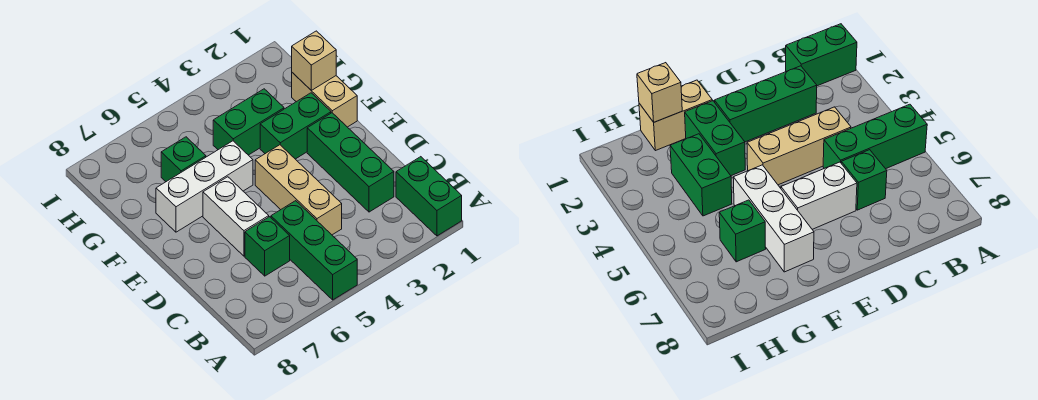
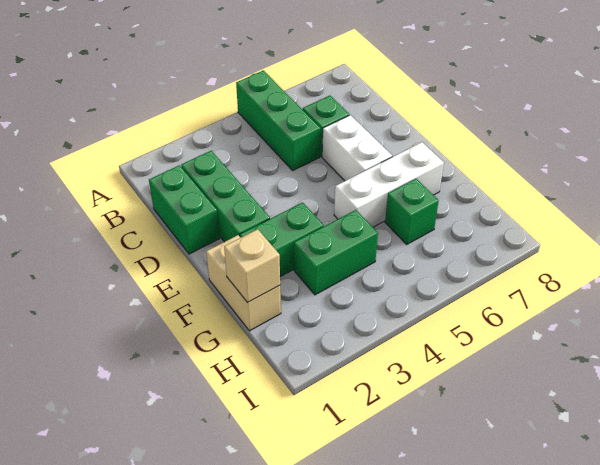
green 1x2 brick [396,157,462,236] -> green 1x2 brick moved to [149,165,220,254]
tan 1x3 brick [255,145,342,235] -> none

